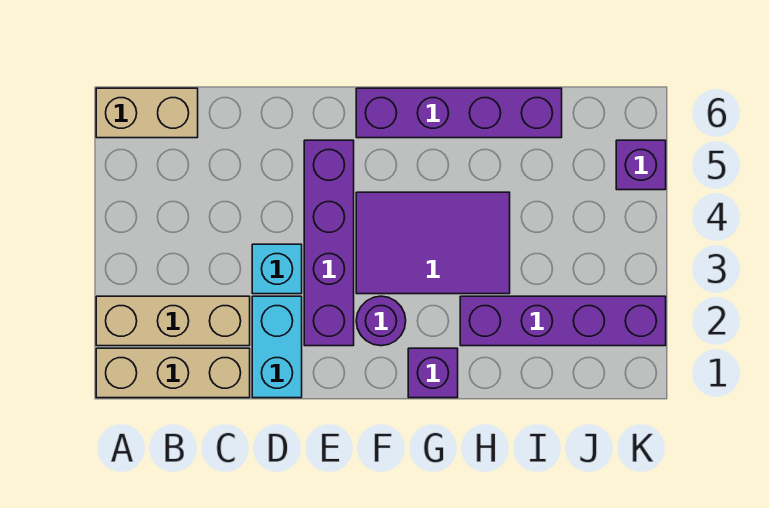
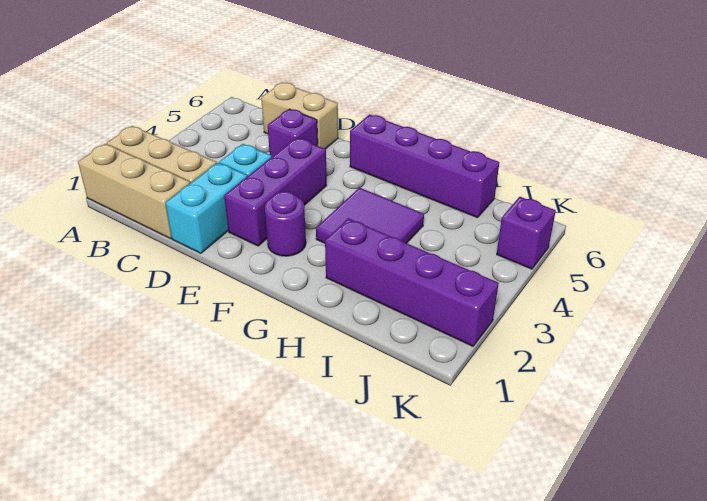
tan 1x2 brick [96,88,198,138] -> tan 1x2 brick moved to [261,83,338,149]
purple 1x4 brick [304,140,354,346] -> purple 1x3 brick [224,138,327,246]
purple 2x3 tile [356,192,510,294] -> purple 2x2 tile [316,188,424,243]
purple 1x1 brick [408,348,458,398] -> purple 1x1 brick moved to [268,109,318,157]

